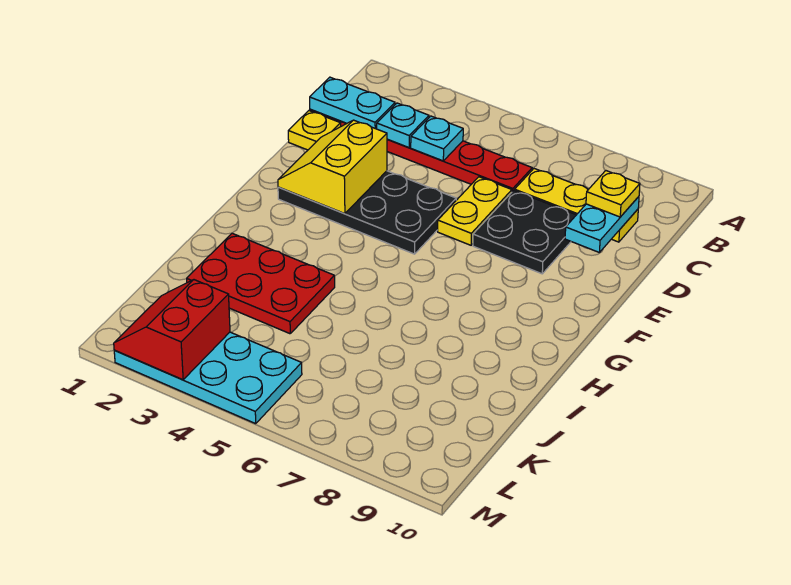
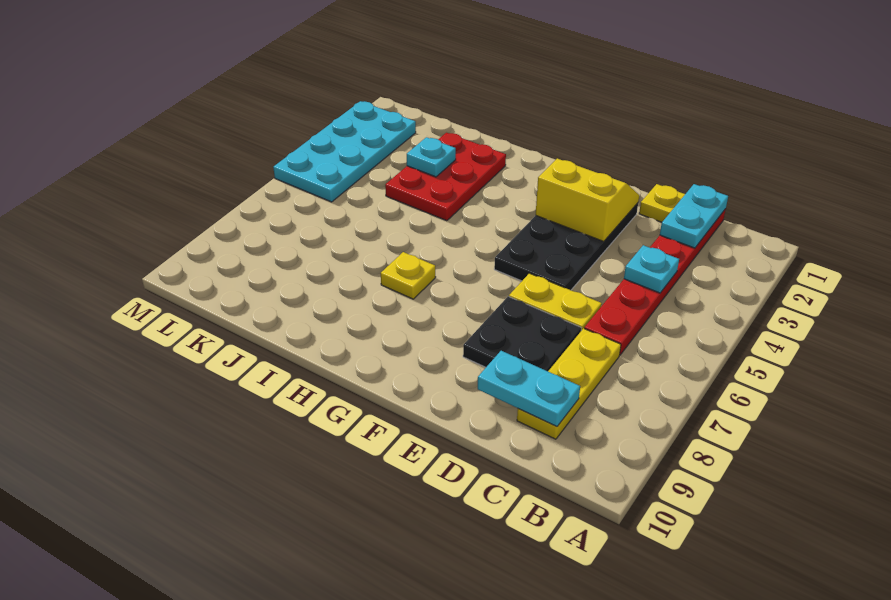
cyan 1x1 plate [377,103,429,147] -> cyan 1x1 plate moved to [407,137,456,177]
yellow 1x1 plate [586,171,640,217] -> yellow 1x1 plate moved to [381,252,436,299]
red 2x2 slope [114,280,230,380] -> none

